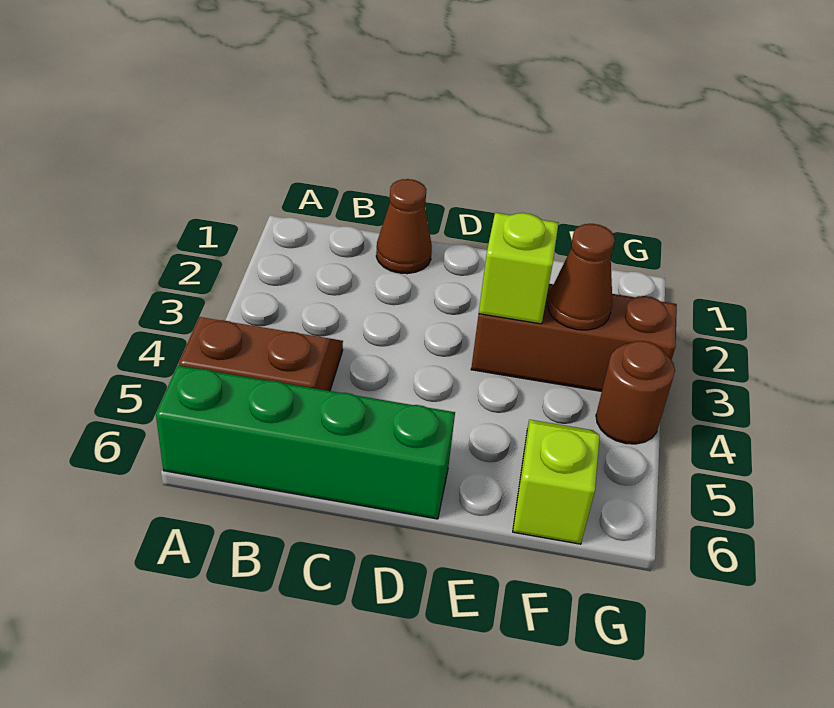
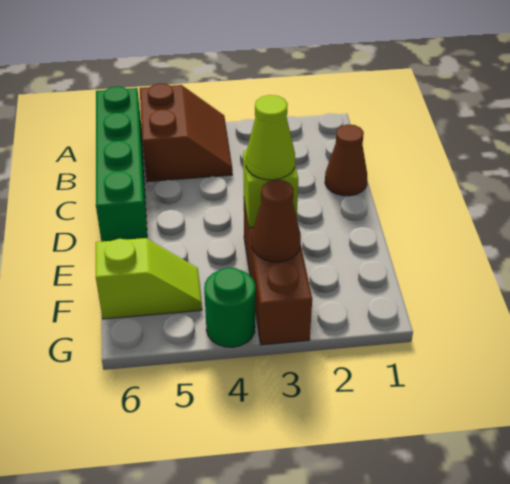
none -> lime 1x1 cone [246,95,295,180]
brown 1x1 round brick [596,341,675,444] -> green 1x1 round brick [204,267,255,347]

